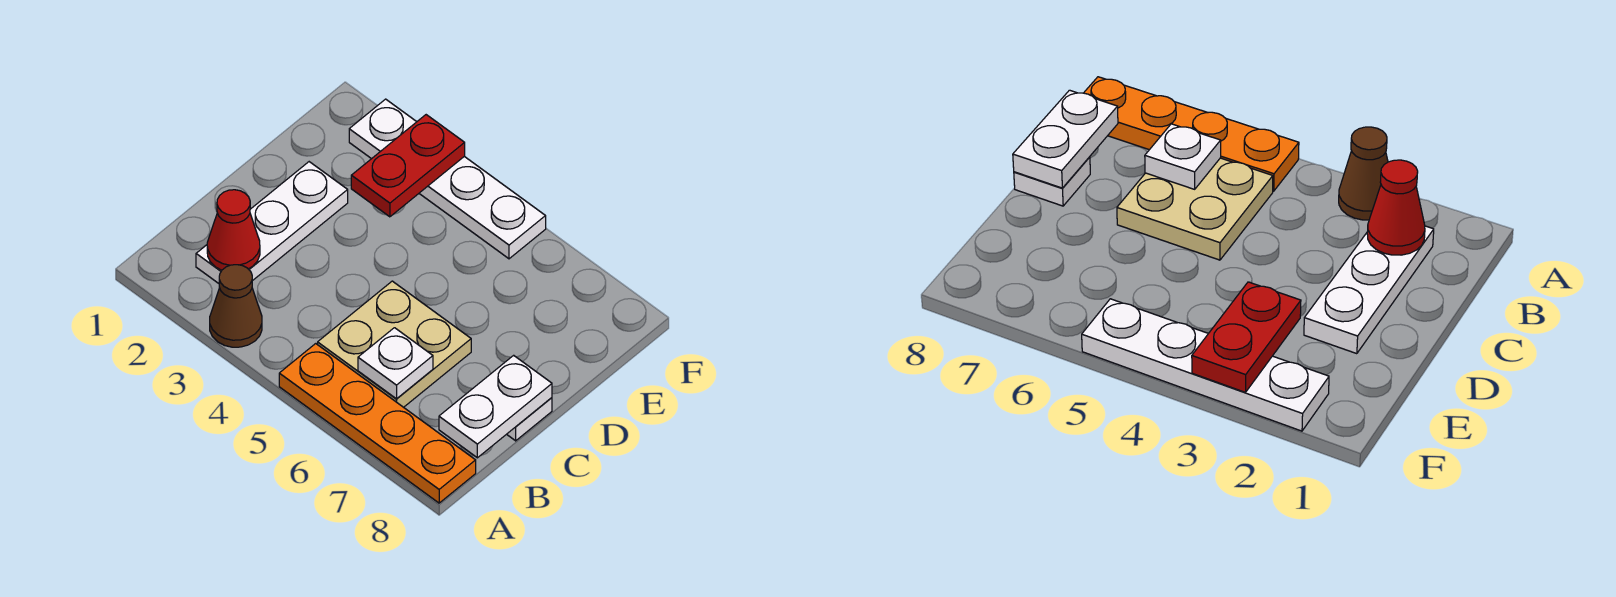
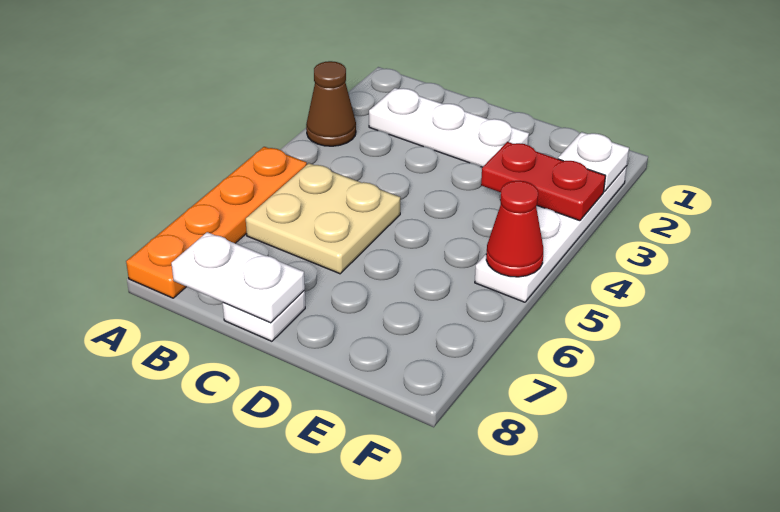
red 1x1 cone [207,190,260,270] -> red 1x1 cone moved to [486,181,543,277]
white 1x1 plate [358,328,433,399] -> white 1x1 plate moved to [558,132,629,192]

